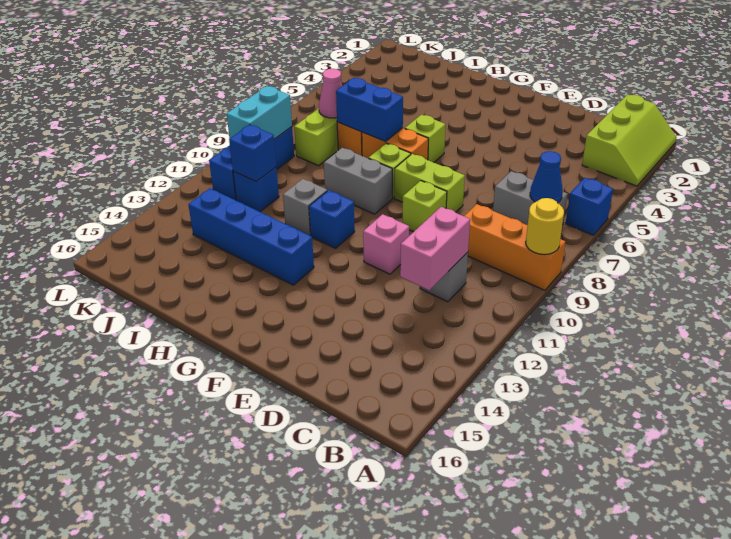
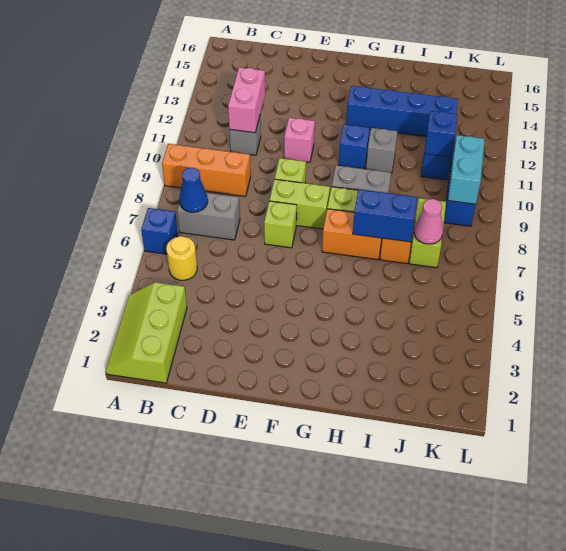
yellow 1x1 round brick [526,198,564,255] -> yellow 1x1 round brick moved to [166,236,197,280]
lime 1x1 brick [405,115,445,162] -> lime 1x1 brick moved to [264,201,297,248]

